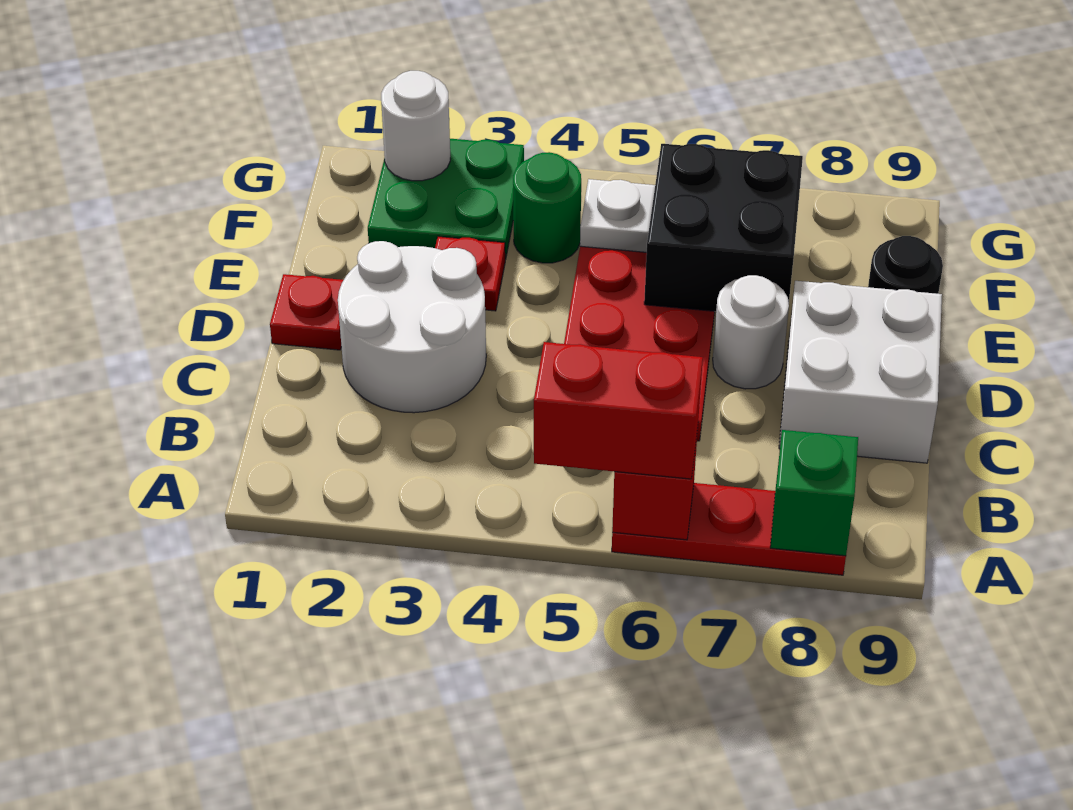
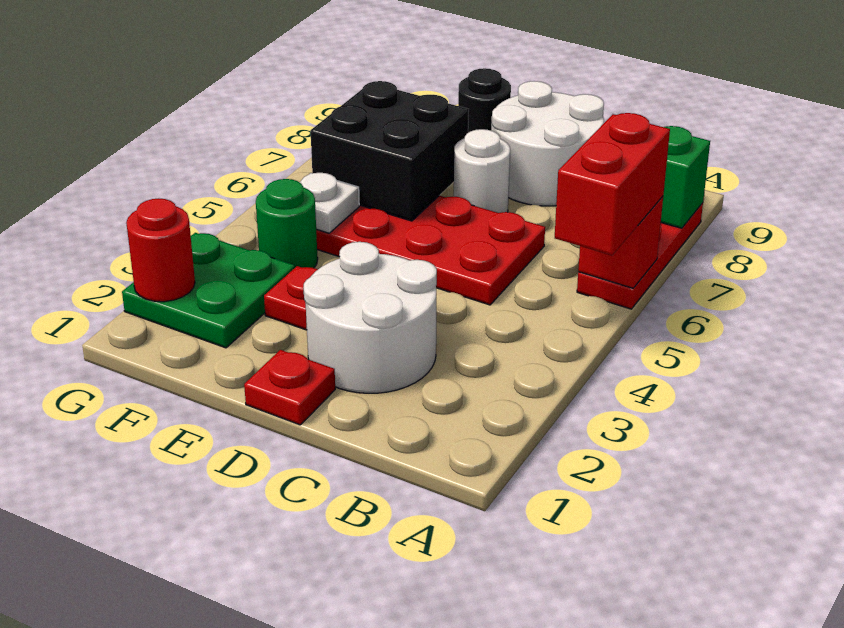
white 2x2 brick [779,281,942,463] -> white 2x2 round brick [491,81,604,206]
white 1x1 round brick [381,71,450,181] -> red 1x1 round brick [126,198,195,302]

